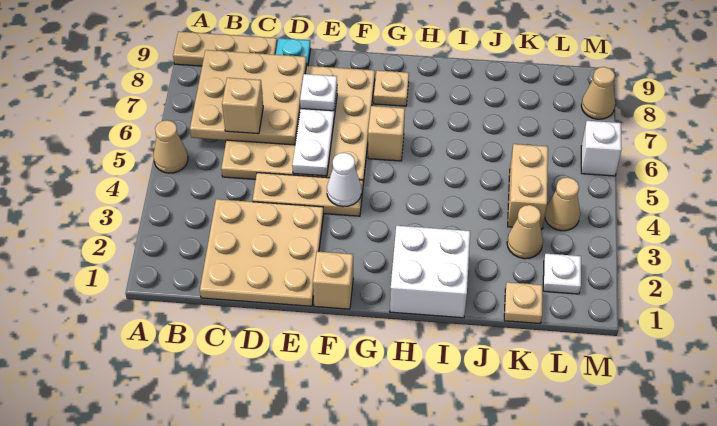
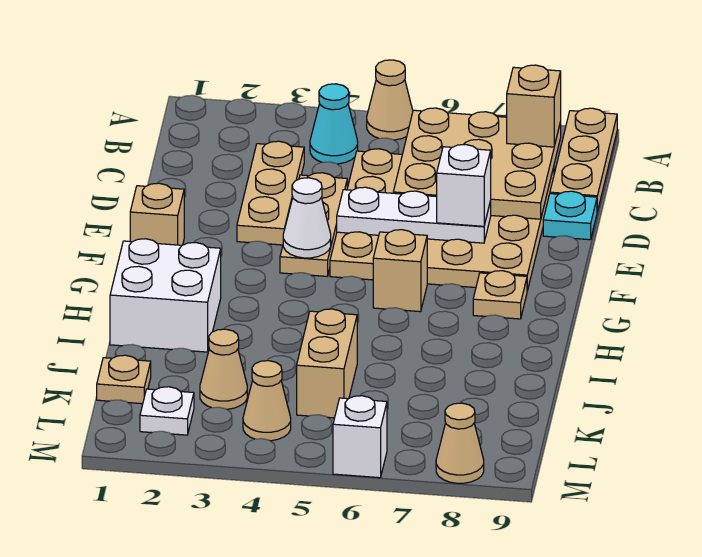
none -> cyan 1x1 cone [310,84,358,164]
tan 3x3 plate [200,199,324,306] -> tan 1x3 plate [237,141,304,245]
tan 1x1 brick [222,78,263,134] -> tan 1x1 brick moved to [507,65,561,147]
white 1x1 plate [300,74,337,111] -> white 1x1 brick [437,144,491,226]
tan 1x2 brick [508,144,548,229] -> tan 1x2 brick turned to [297,309,357,418]

